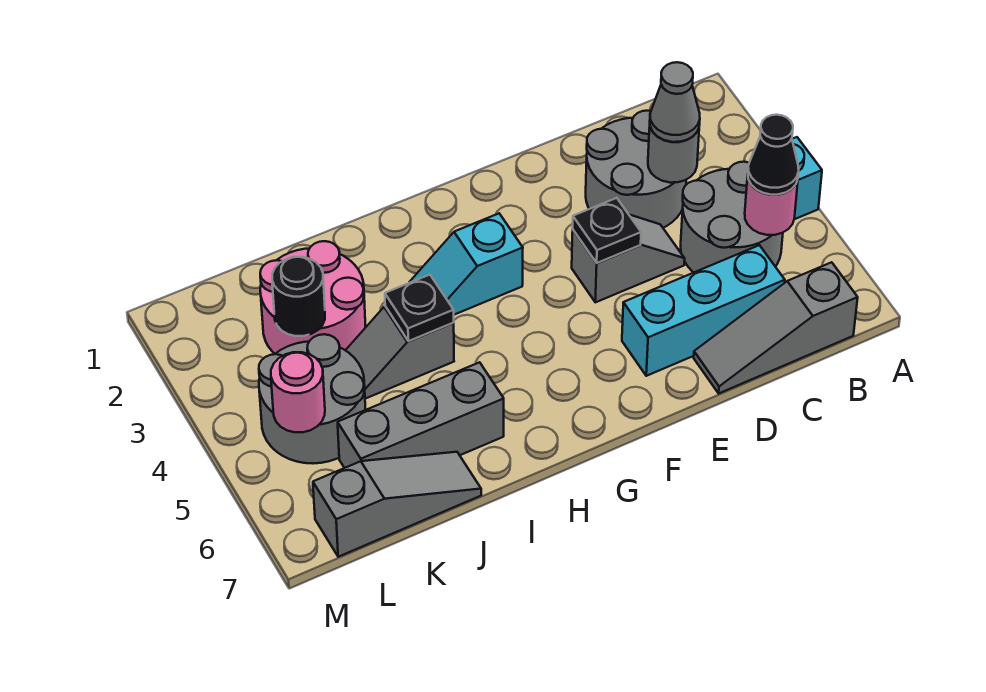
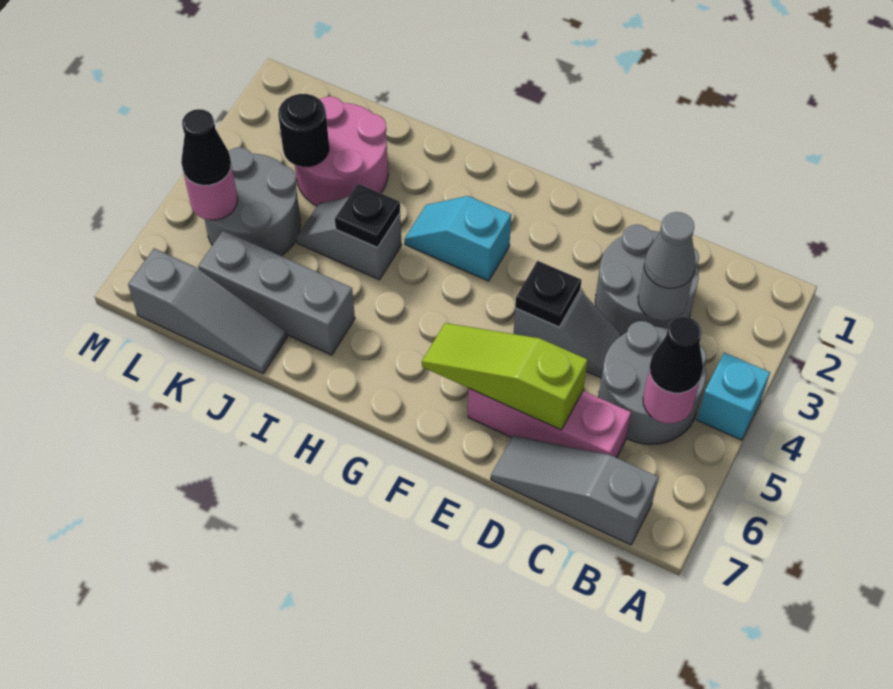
cyan 1x3 brick [622,245,785,376] -> pink 1x3 brick [468,389,631,458]
none -> lime 1x3 slope [422,323,588,430]
none -> black 1x1 cone [181,109,231,185]

